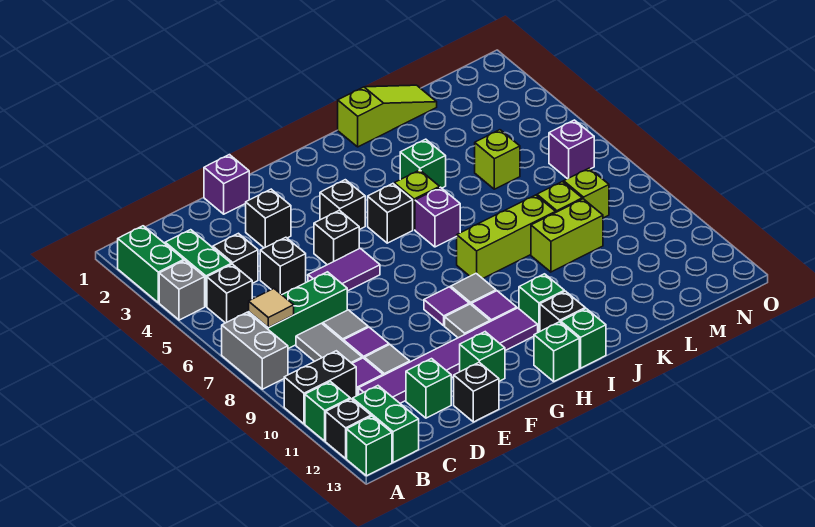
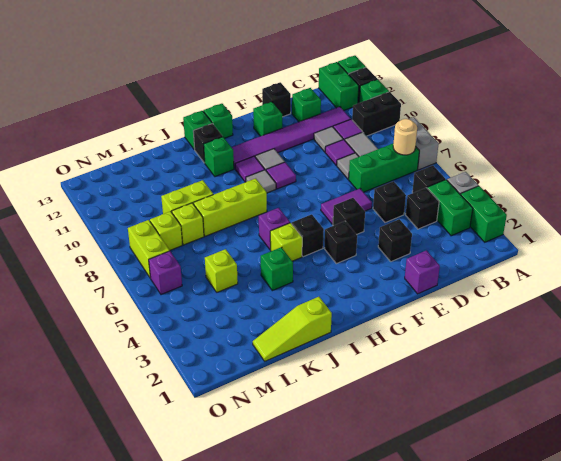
tan 1x1 tile [249,289,294,328] -> tan 1x1 round brick [393,119,417,155]
none -> lime 1x2 brick [128,220,170,278]

